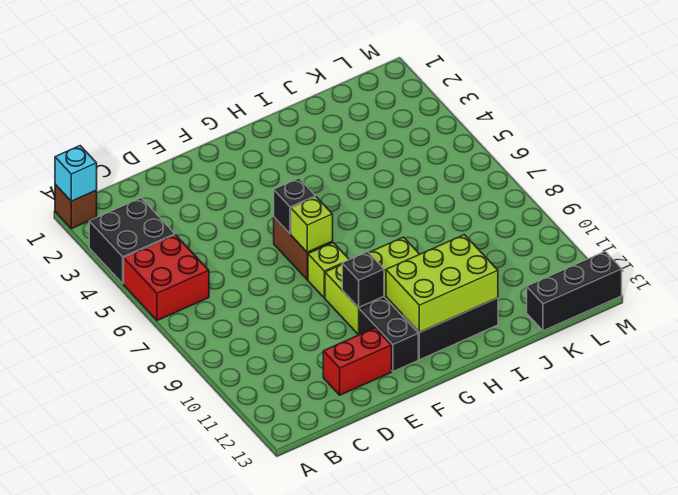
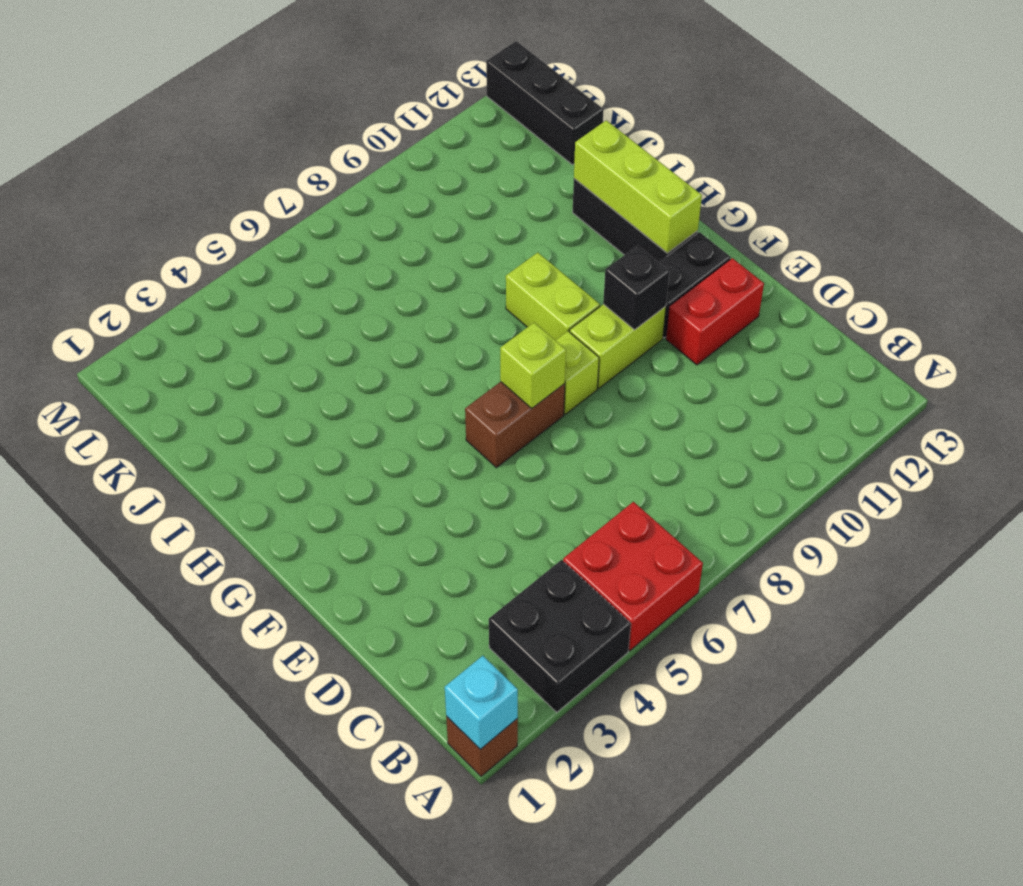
red 1x2 brick [323,328,392,395] -> red 1x2 brick turned to [666,258,764,365]
black 1x1 brick [274,178,315,234] -> none
lime 2x3 brick [386,235,498,332] -> lime 1x3 brick [574,120,702,253]

